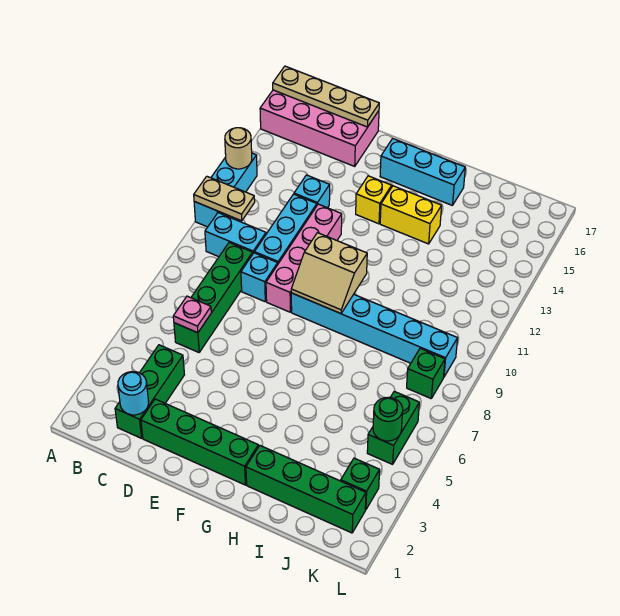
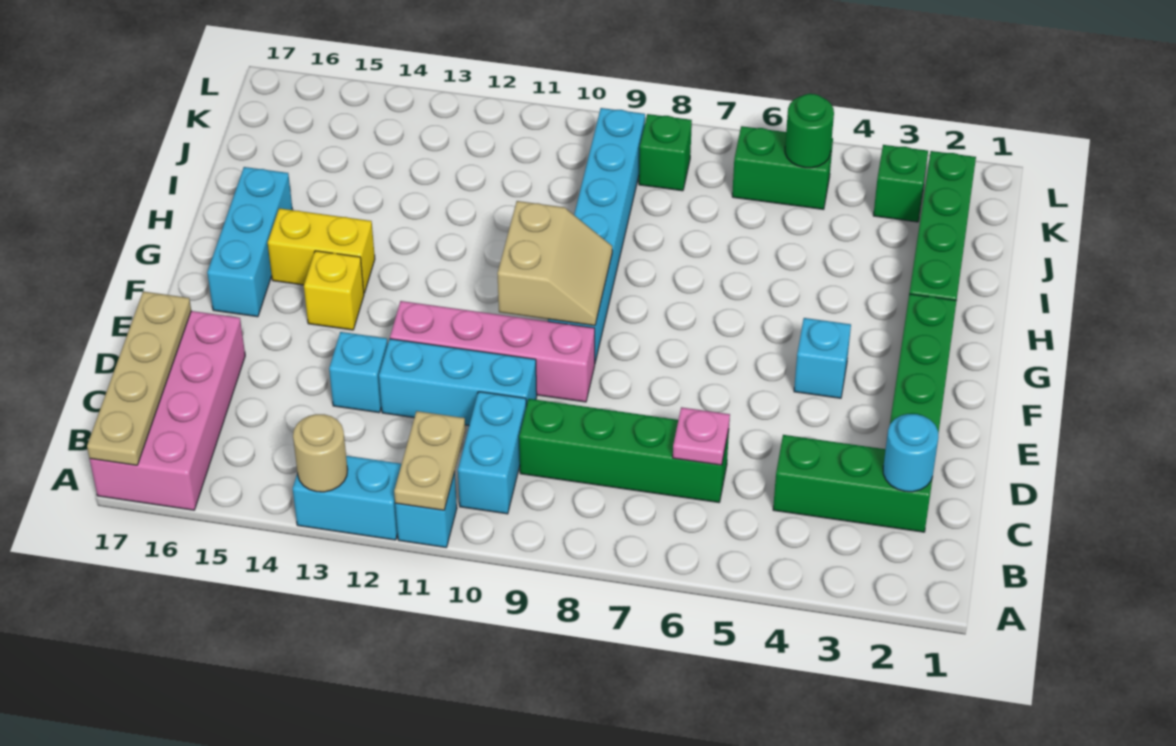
cyan 1x1 brick [241,253,278,302] -> cyan 1x1 brick moved to [794,318,851,398]
yellow 1x2 brick [380,186,442,244] -> yellow 1x2 brick turned to [268,208,375,293]

